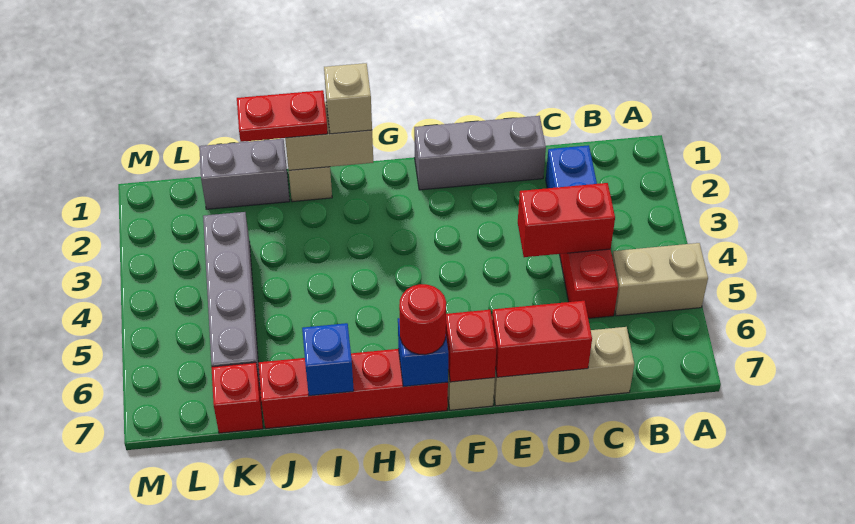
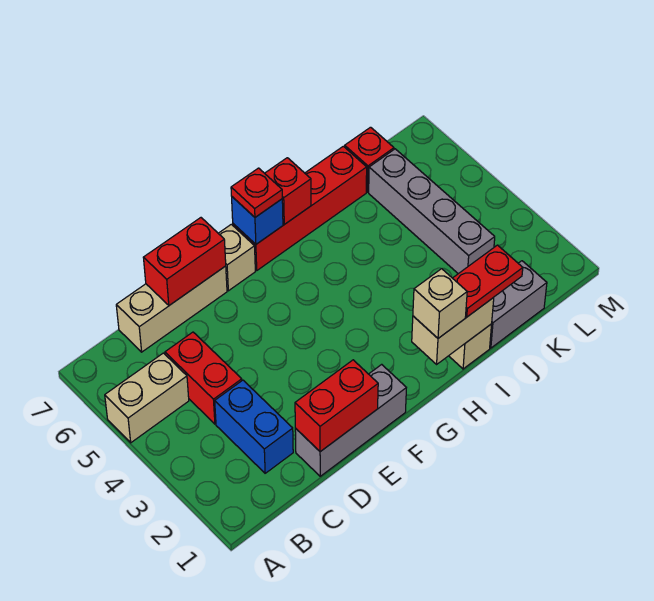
red 1x2 brick [518,183,615,257] -> red 1x2 brick moved to [295,360,378,452]
red 1x1 brick [446,310,497,382] -> red 1x1 brick moved to [265,158,311,224]
red 1x1 round brick [399,284,446,355] -> red 1x1 plate [231,168,282,217]
blue 1x1 brick [302,323,354,396] -> none

